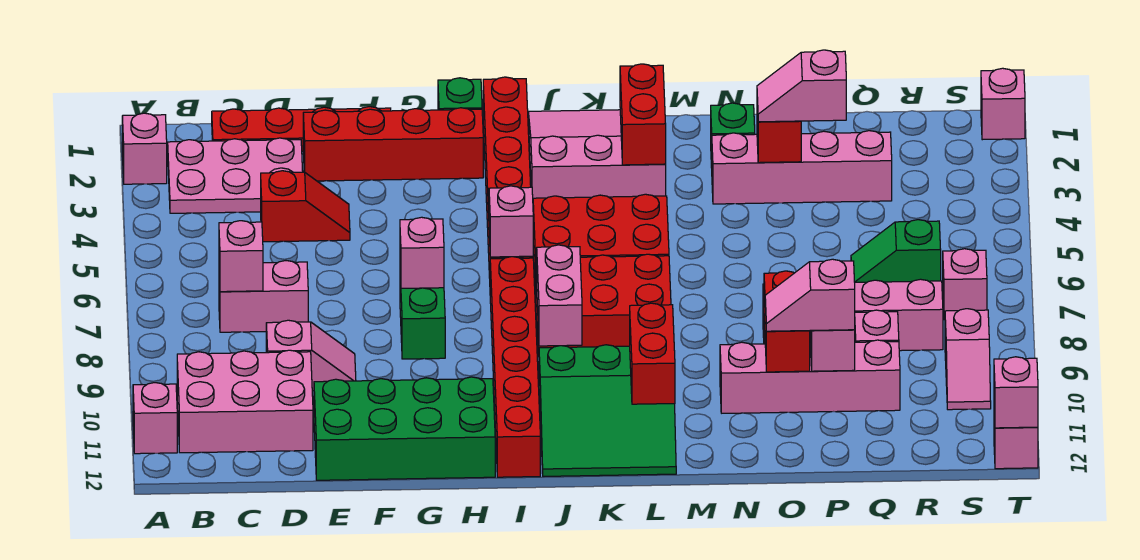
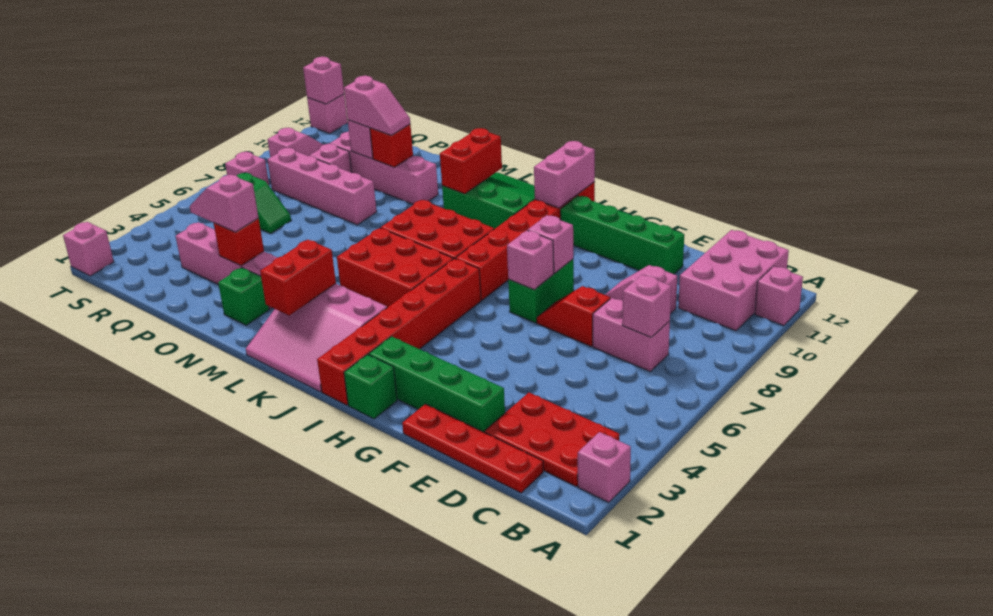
pink 2x3 plate [168,138,303,213] -> red 2x3 plate [484,393,619,486]
pink 2x3 brick [177,350,313,453] -> pink 2x3 brick turned to [678,230,789,331]
red 1x2 slope [261,171,350,242] -> red 1x2 slope moved to [537,286,610,346]
red 1x4 brick [303,108,483,181] -> green 1x4 brick [369,336,505,432]
green 2x4 brick [314,377,495,480] -> green 1x4 brick [560,196,684,274]
pink 1x1 brick [489,186,533,257] -> pink 1x1 brick moved to [528,215,573,273]
pink 1x2 brick [537,245,582,346] -> pink 1x2 brick moved to [534,141,595,208]
pink 1x2 slope [757,50,846,122] -> pink 1x2 slope turned to [190,175,259,232]
red 1x2 brick [764,271,810,372] -> red 1x1 brick [370,124,413,167]

